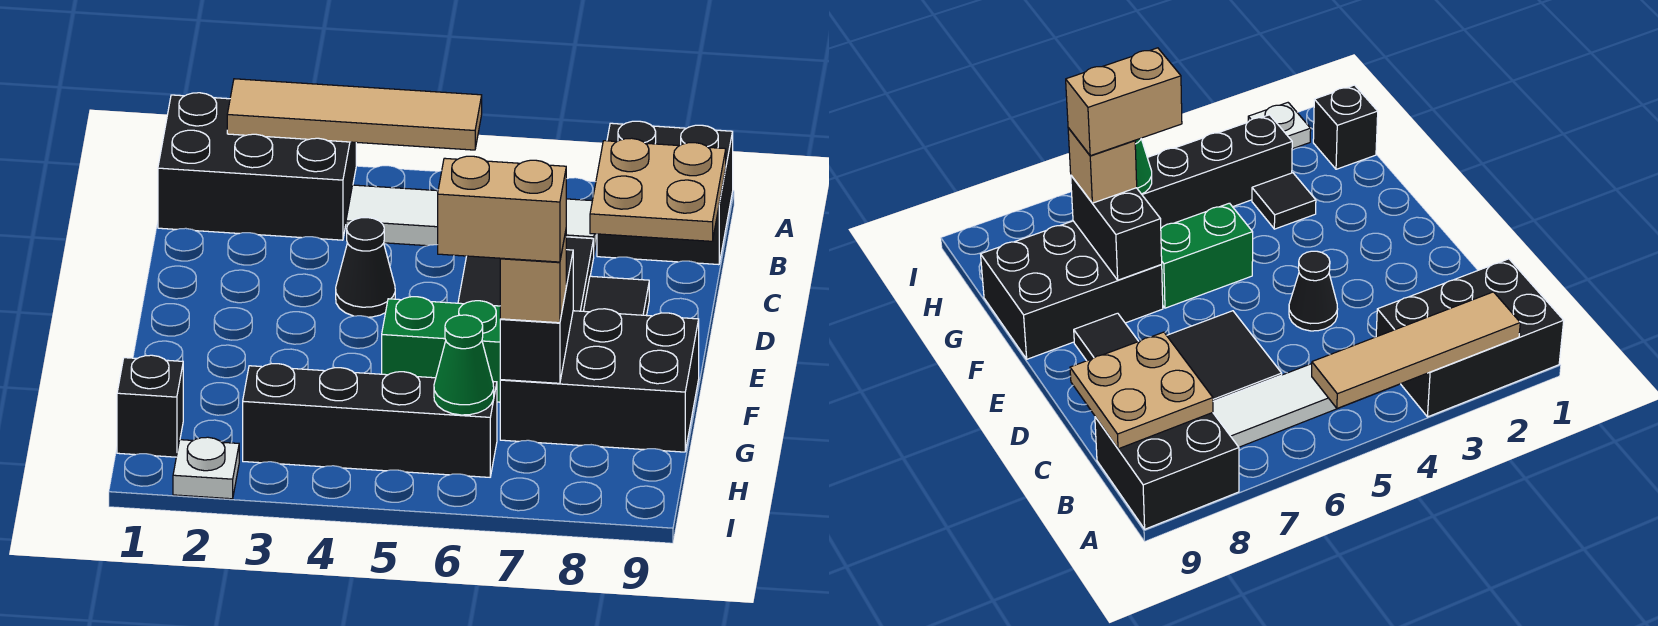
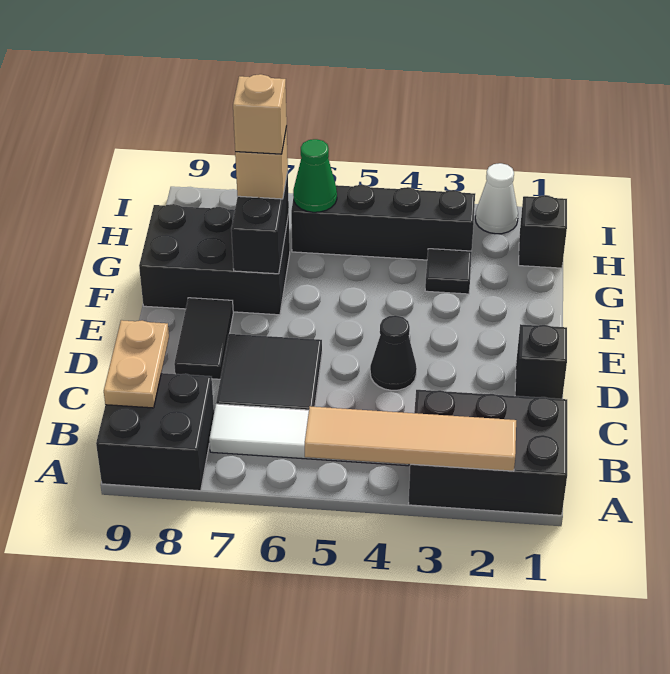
tan 2x2 plate [590,138,726,241] -> tan 1x2 plate [104,320,169,408]
none -> black 1x1 brick [515,324,567,399]
green 1x2 brick [382,297,500,402] -> none
tan 1x2 brick [438,156,566,262] -> tan 1x1 brick [233,74,287,154]
white 1x1 plate [173,437,239,499] -> white 1x1 cone [475,163,518,234]

